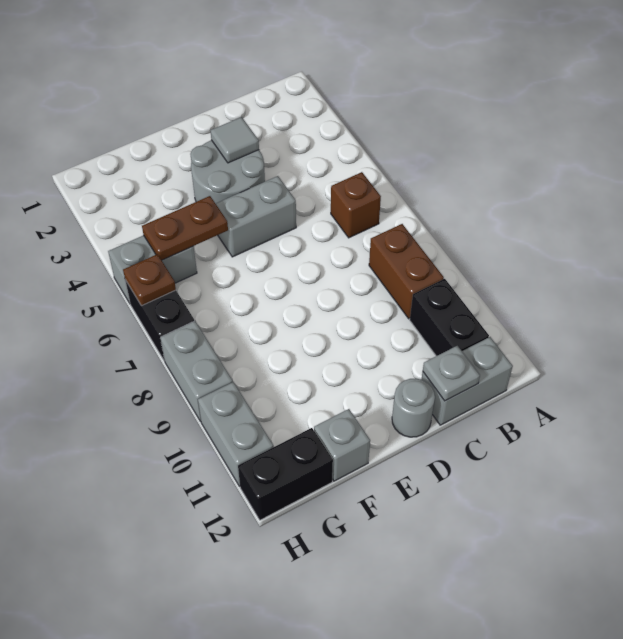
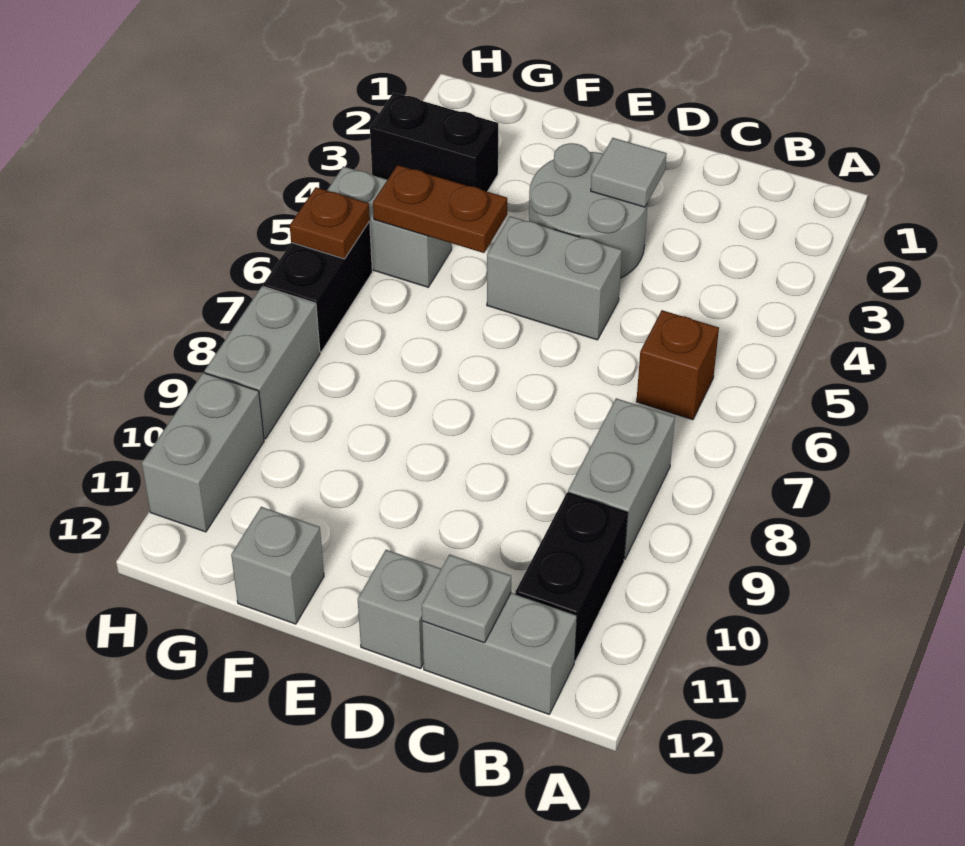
brown 1x2 brick [369,224,444,319] -> grey 1x2 brick [568,398,675,560]
grey 1x1 round brick [392,379,435,437] -> grey 1x1 brick [358,550,441,669]
black 1x2 brick [238,428,333,520] -> black 1x2 brick moved to [370,93,498,192]

